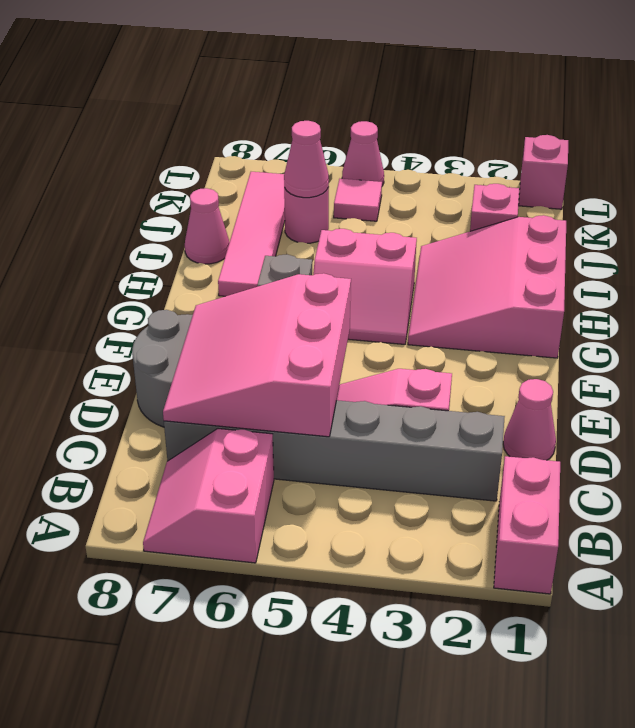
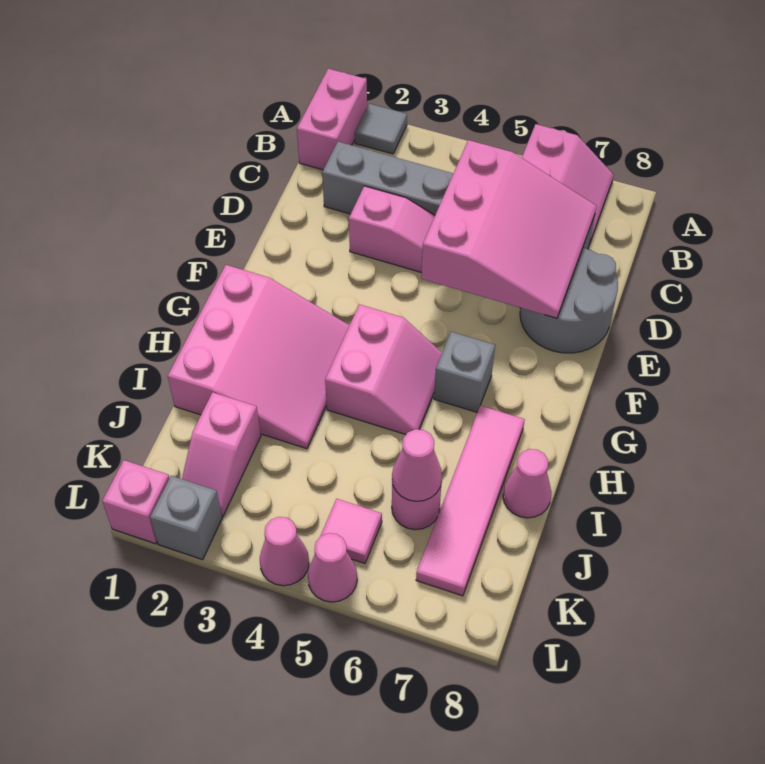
none -> grey 1x1 tile [355,104,407,154]
pink 1x1 cone [503,379,556,460] -> pink 1x1 cone moved to [260,517,309,586]
pink 2x2 slope [313,229,417,344] -> pink 2x2 slope turned to [325,304,442,435]
none -> grey 1x1 brick [150,476,222,560]

